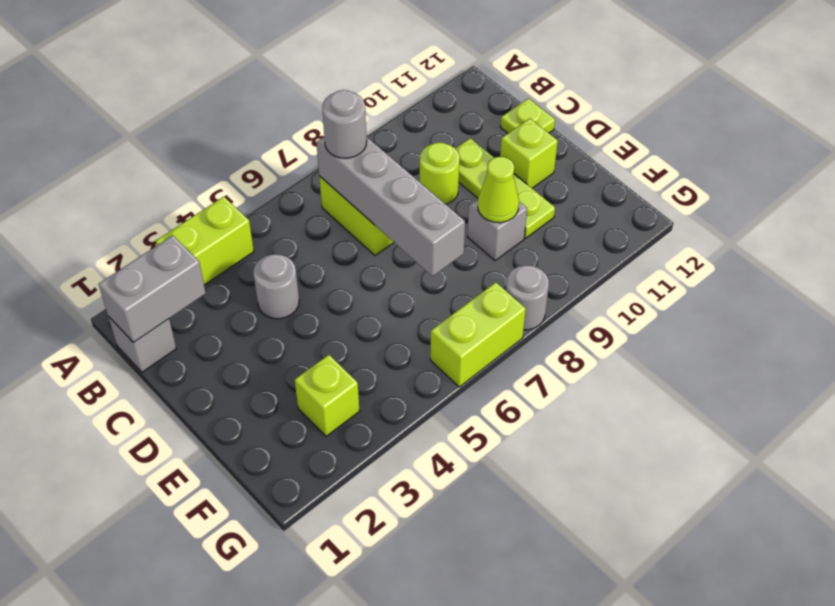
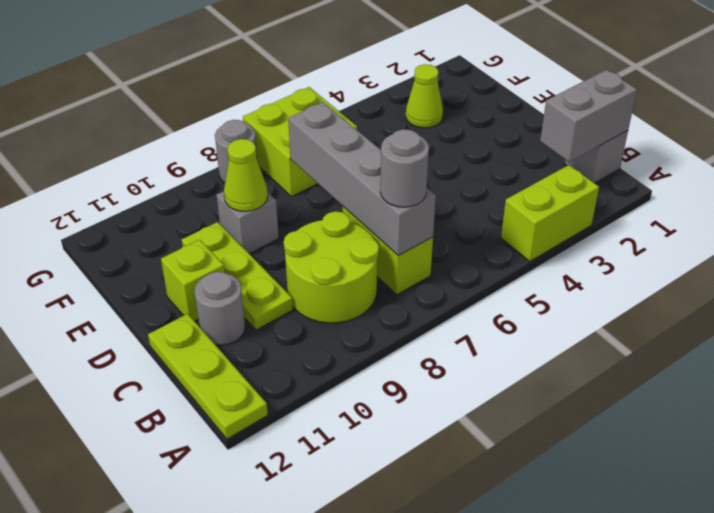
grey 1x1 round brick [253,254,299,319] -> grey 1x1 round brick moved to [195,272,245,345]
lime 1x1 round brick [420,142,460,204] -> lime 2x2 round brick [284,211,379,323]
lime 1x1 plate [500,98,555,133] -> lime 1x3 plate [148,314,268,439]
lime 1x1 brick [295,355,359,436] -> lime 1x1 cone [406,64,443,128]
lime 1x2 brick [430,282,526,387] -> lime 2x2 brick [243,87,357,197]

